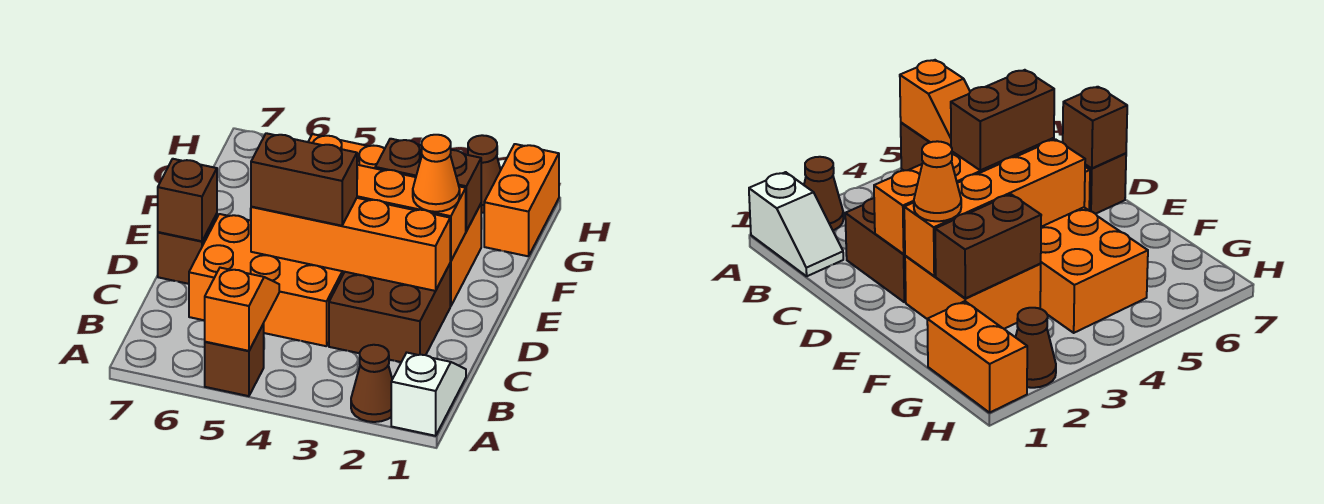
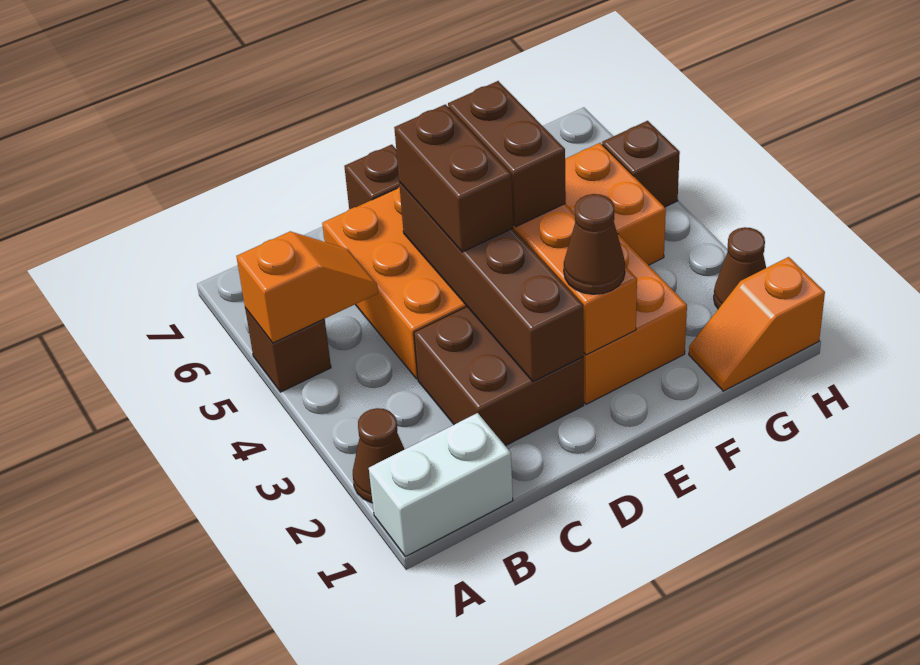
white 1x2 slope [391,353,466,436] -> white 1x2 brick [369,413,513,557]
orange 1x4 brick [251,198,450,291] -> brown 1x4 brick [399,182,584,382]
brown 1x1 brick [158,159,217,241] -> brown 1x1 brick moved to [602,121,680,207]
orange 1x1 cone [413,135,460,212] -> brown 1x1 cone [564,194,625,294]
brown 1x2 brick [375,139,481,231] -> brown 1x2 brick moved to [448,81,566,227]
orange 1x2 brick [484,144,559,256] -> orange 1x2 slope [689,257,825,391]

